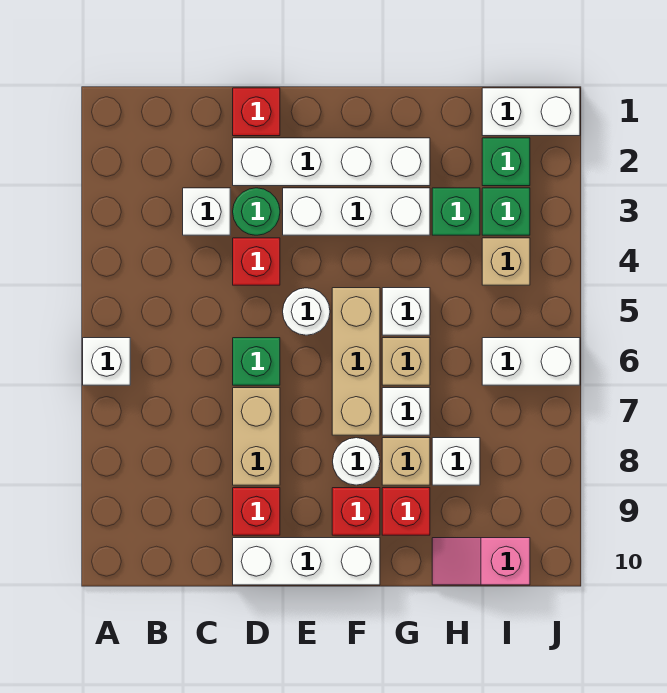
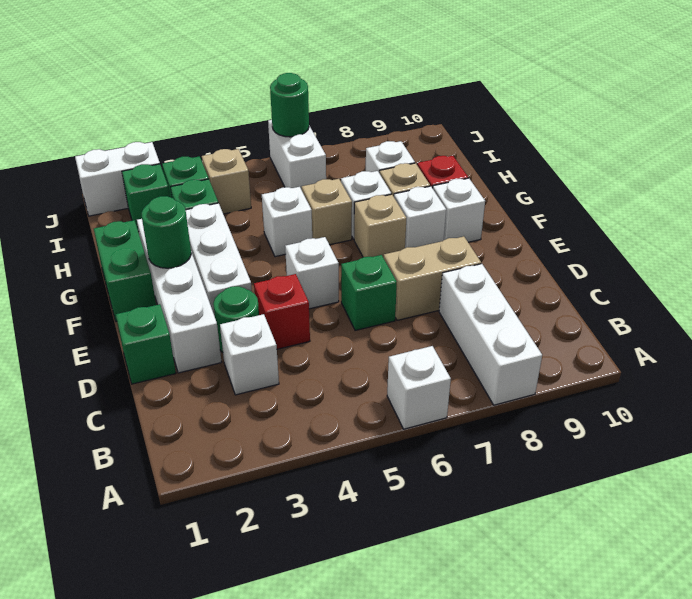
red 1x1 brick [233,88,280,136] -> green 1x1 brick [116,304,176,384]
red 1x1 brick [233,488,280,535] -> none
white 1x3 brick [233,538,380,585] -> white 1x3 brick moved to [439,264,542,405]
white 1x1 round brick [283,288,330,335] -> white 1x1 brick [285,237,339,309]
none -> green 1x2 brick [94,220,156,321]
none -> green 1x1 round brick [141,196,191,268]
tan 1x3 brick [332,288,380,435] -> tan 1x1 brick [354,194,406,258]
white 1x1 round brick [333,438,380,485] -> white 1x1 brick [394,186,446,248]
red 1x1 brick [332,488,380,535] -> white 1x1 brick [433,178,485,243]
pink 1x2 slope [432,538,530,585] -> none
white 1x2 brick [482,88,580,136] -> white 1x2 brick turned to [75,142,160,216]
none -> green 1x1 round brick [270,73,309,137]

